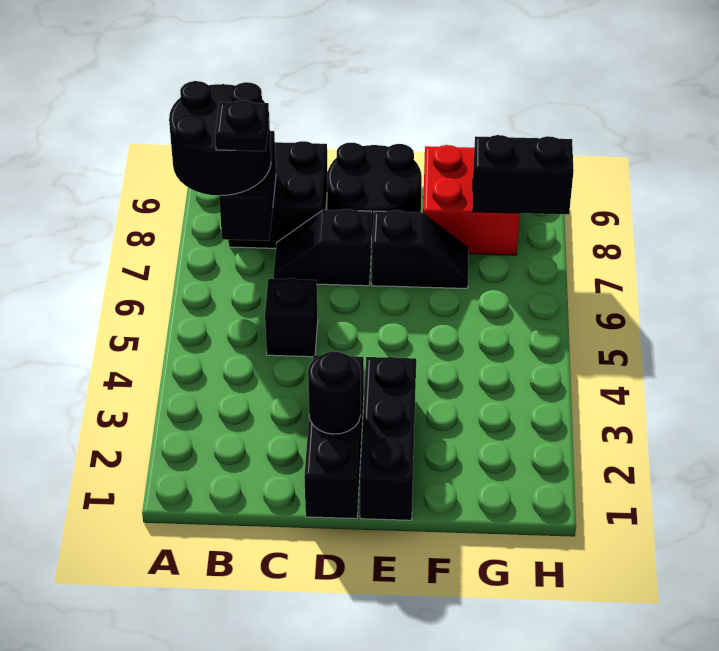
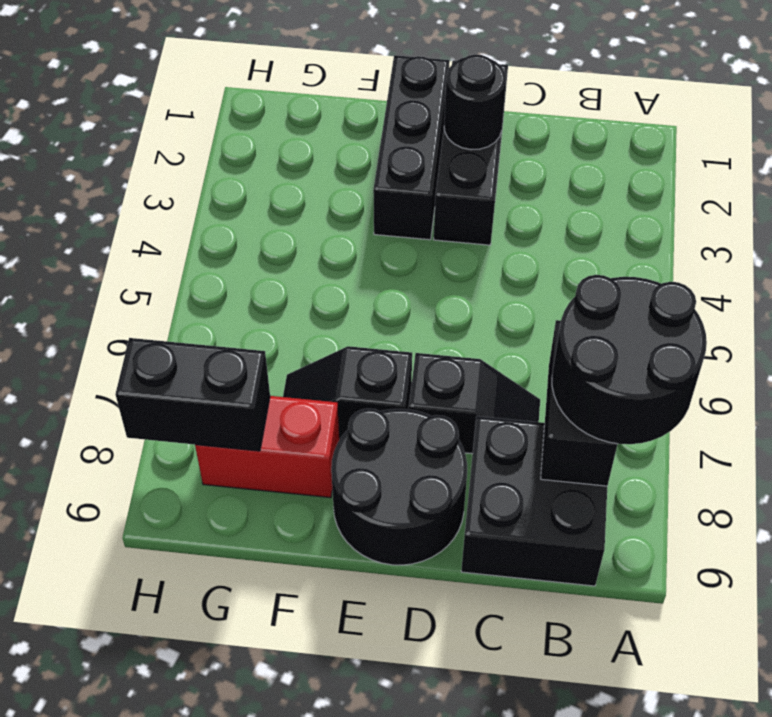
black 1x1 plate [215,100,269,151] -> none
black 1x1 brick [265,278,318,357] -> none
red 2x2 brick [423,145,520,255] -> red 1x2 brick [195,396,339,498]

